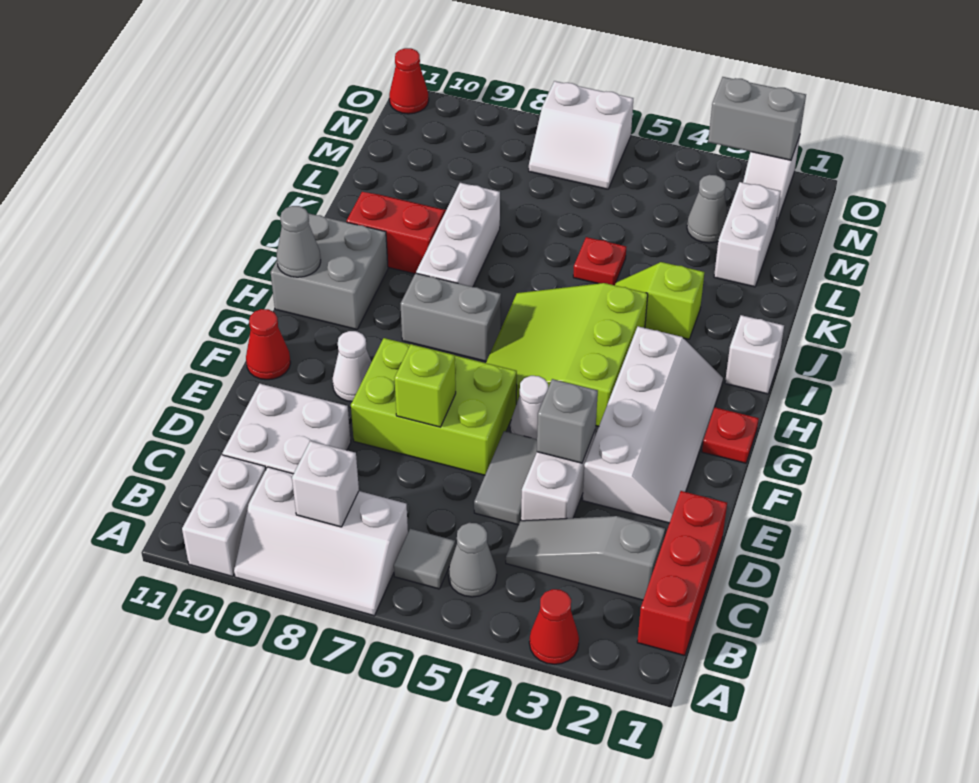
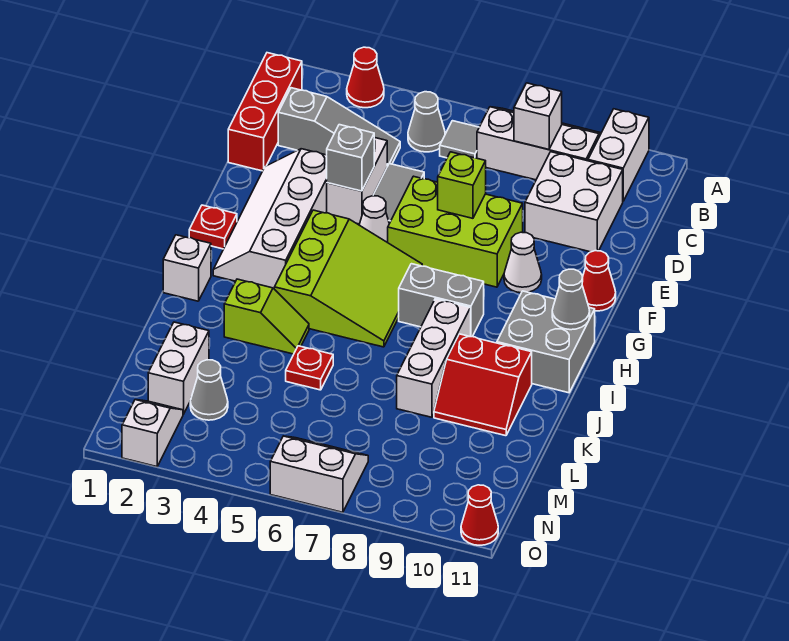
grey 1x2 brick [708,77,806,160] -> none

